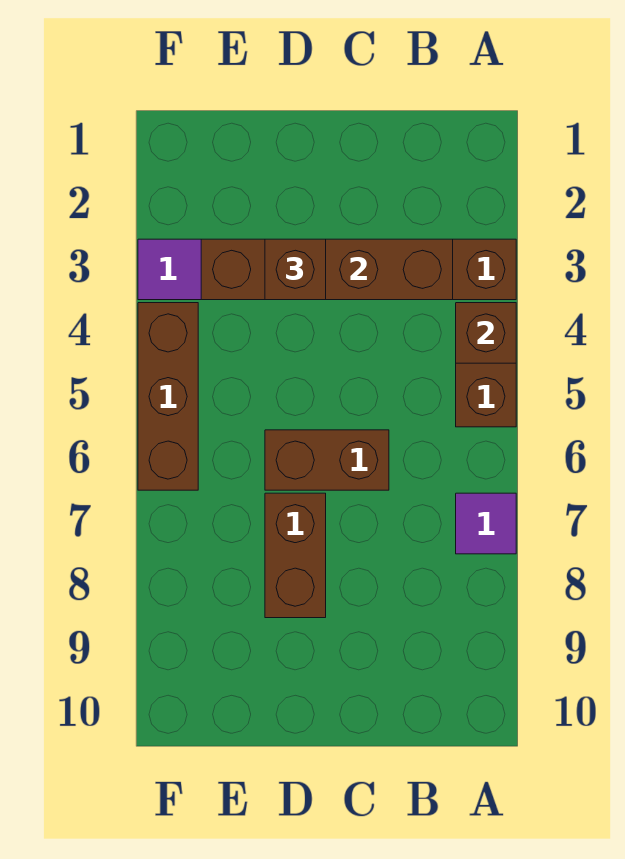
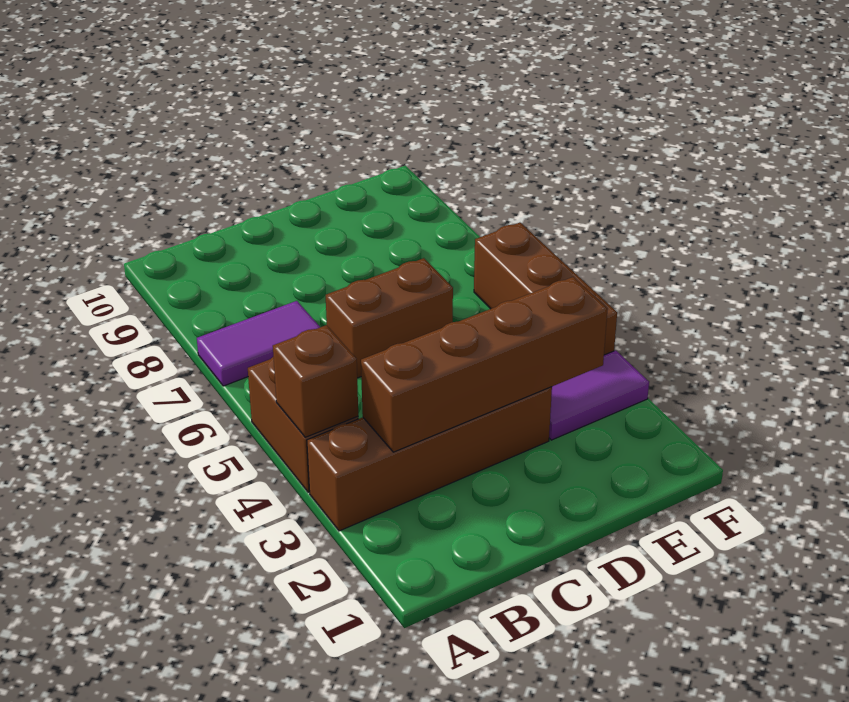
purple 1x1 tile [456,493,516,554] -> purple 1x2 tile [197,301,320,386]
brown 1x1 brick [265,239,326,300] -> none
brown 1x2 brick [265,493,326,618] -> none

